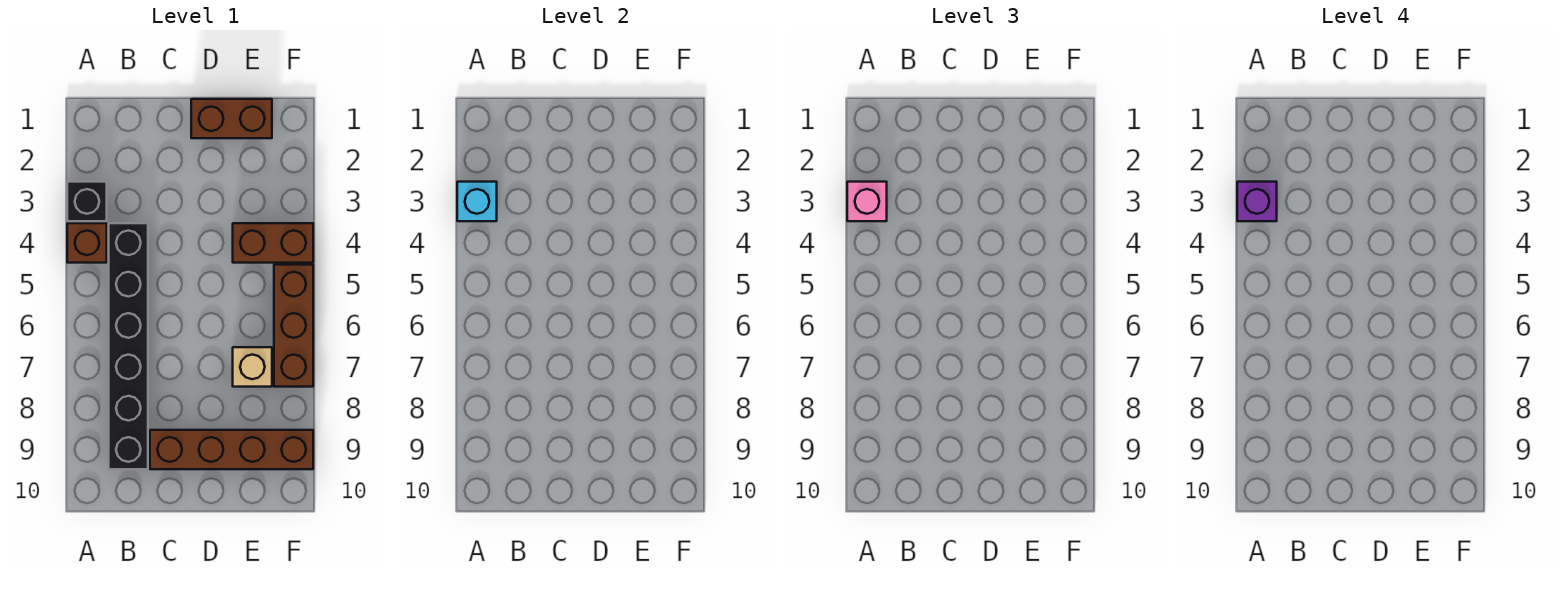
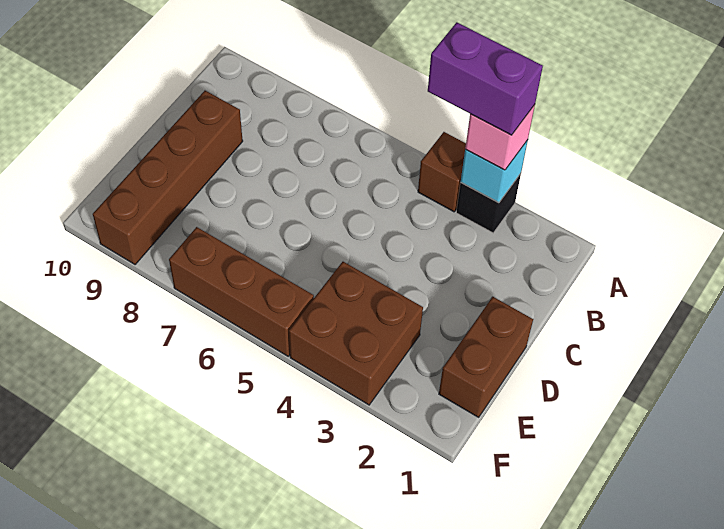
purple 1x1 brick [1237,182,1277,221] -> purple 1x2 brick [428,22,543,135]
black 1x6 brick [109,223,148,469] -> none
brown 1x2 brick [233,223,313,263] -> brown 2x2 brick [289,262,423,405]
tan 1x1 brick [233,347,272,387] -> none

